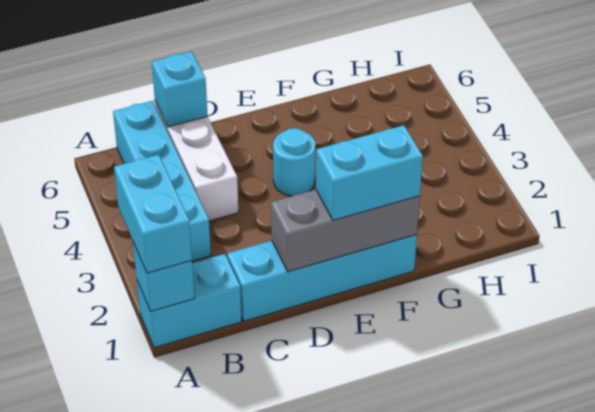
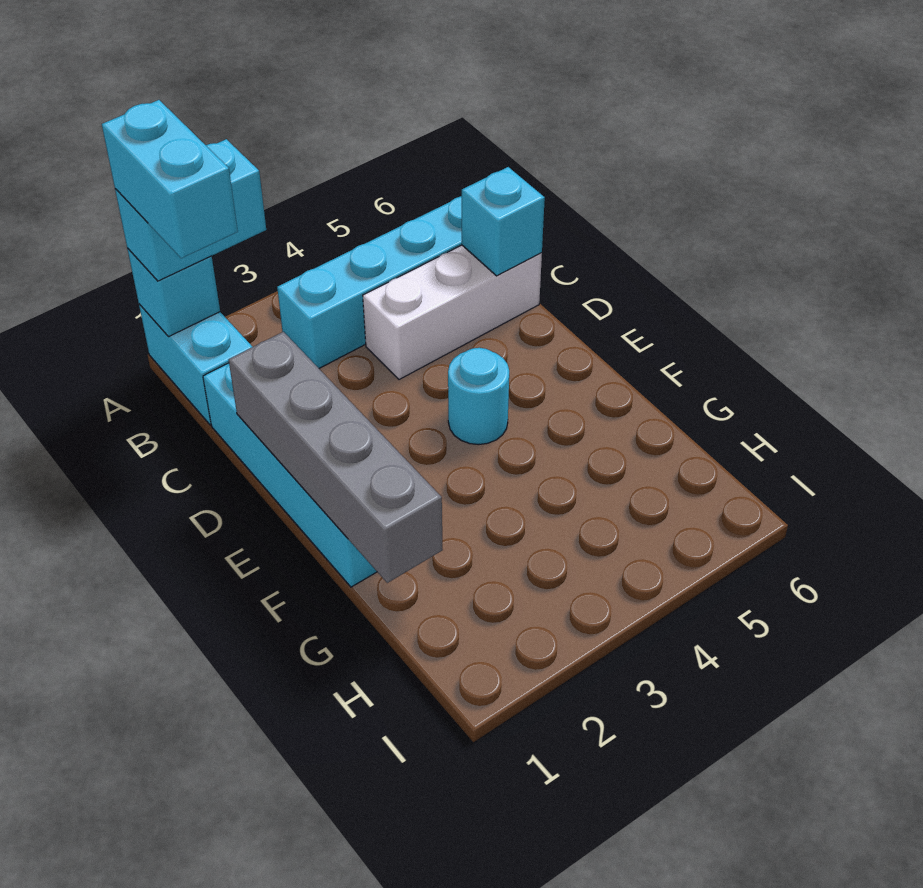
grey 1x3 brick [271,190,420,272] -> grey 1x4 brick [229,332,443,583]
cyan 1x2 brick [316,125,423,220] -> cyan 1x2 brick moved to [102,100,238,258]

